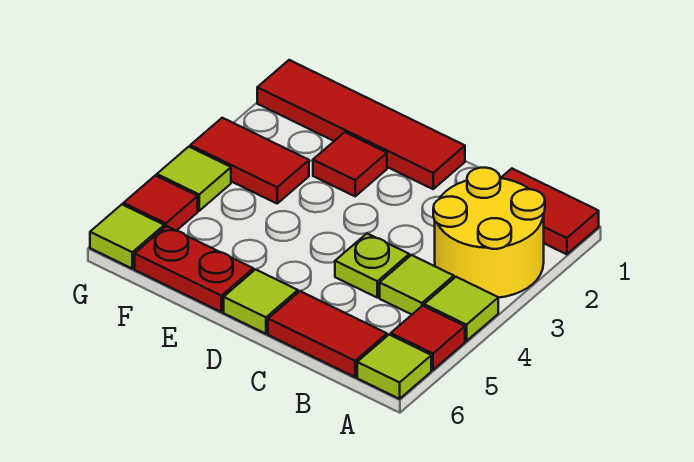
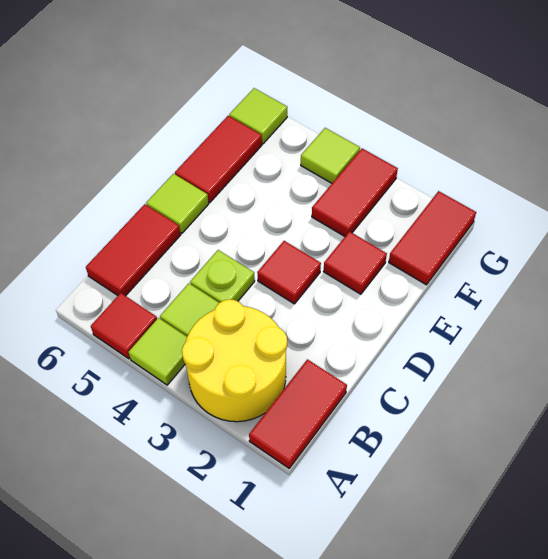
lime 1x1 tile [357,334,431,399] -> none
red 1x4 tile [257,60,465,189] -> red 1x2 tile [389,191,476,285]
red 1x2 plate [135,226,253,312] -> red 1x2 tile [175,116,262,202]
red 1x1 tile [123,175,198,231] -> red 1x1 tile moved to [257,241,321,304]

